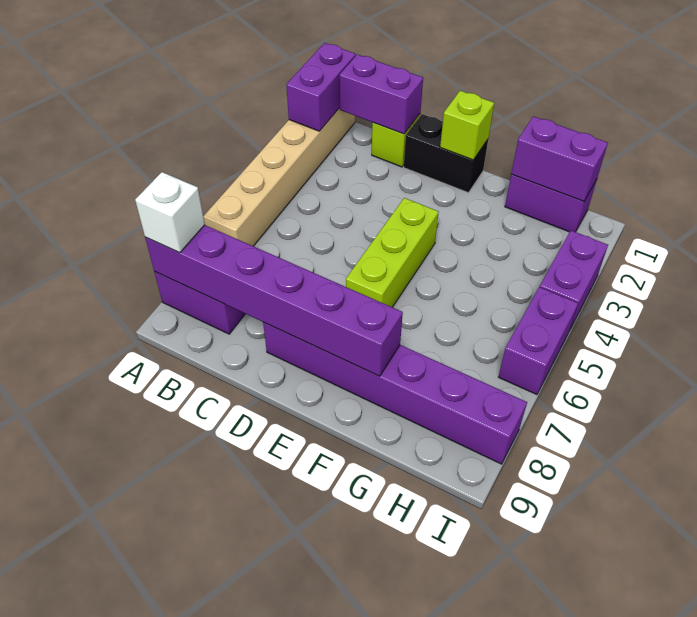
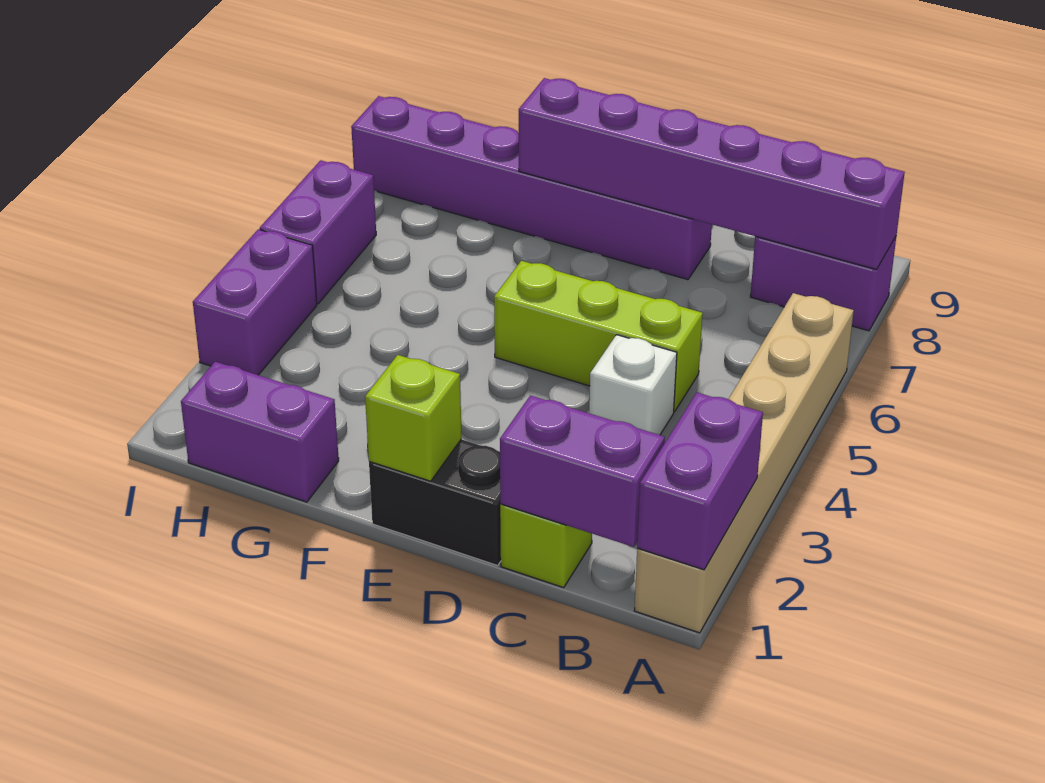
white 1x1 brick [135,172,205,253] -> white 1x1 brick moved to [589,335,677,435]
lime 1x3 brick [346,198,439,307] -> lime 1x3 brick turned to [494,261,703,412]
purple 1x2 brick [511,116,608,201] -> none

